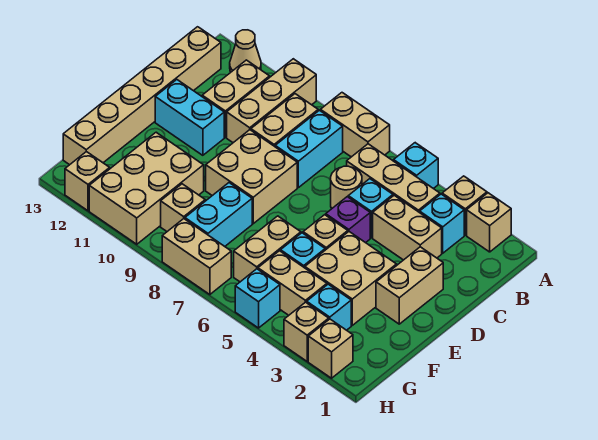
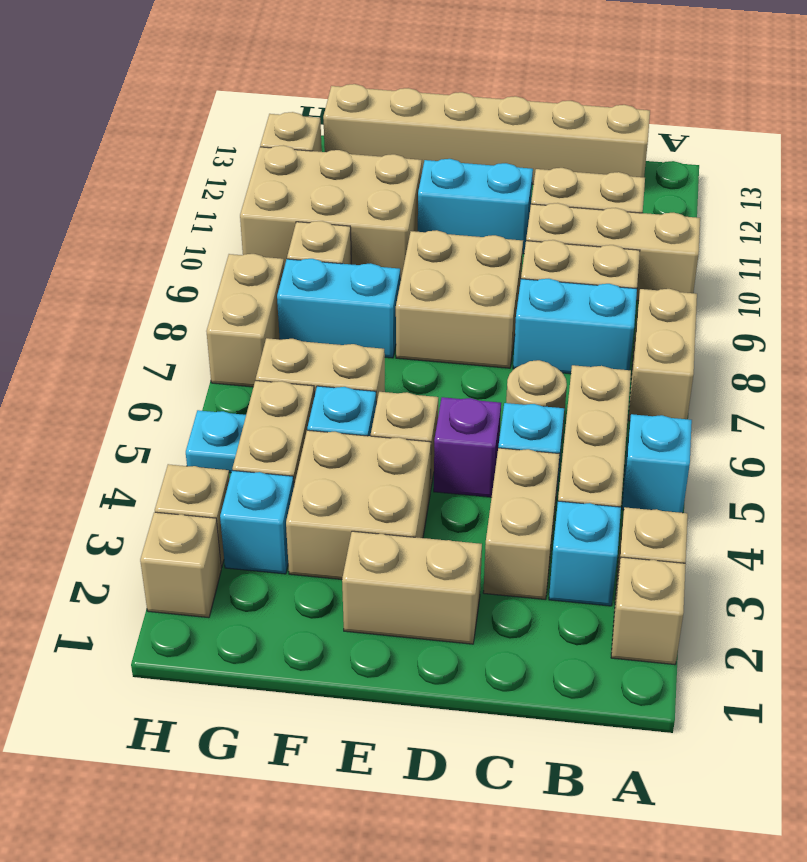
tan 1x1 cone [230,30,261,72] -> none
cyan 1x2 brick [155,80,224,155] -> cyan 1x2 brick turned to [418,159,533,254]
cyan 1x1 brick [235,269,280,328] -> cyan 1x1 plate [186,410,246,473]

